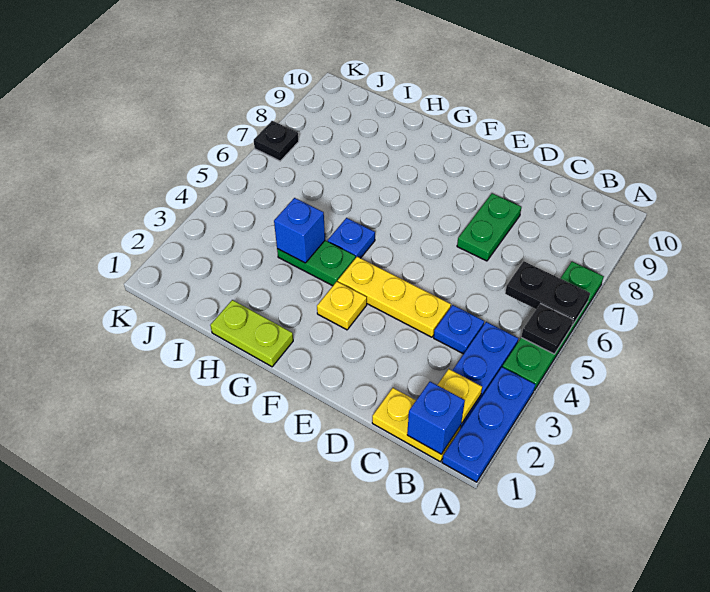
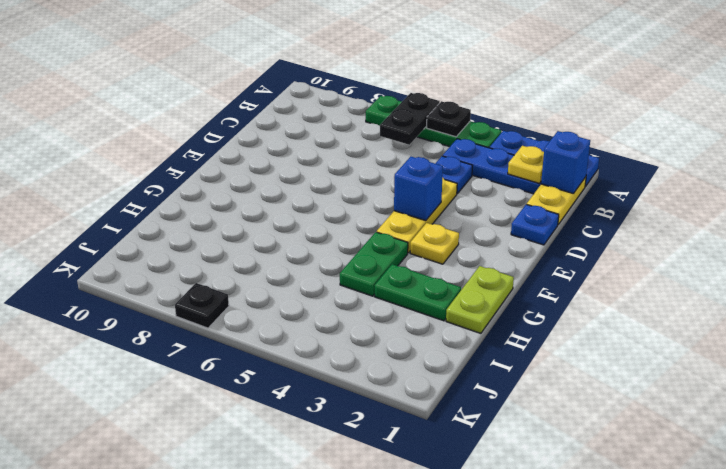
green 1x2 plate [457,193,521,261] -> green 1x2 plate moved to [375,264,461,321]
blue 1x1 plate [328,218,375,258] -> blue 1x1 plate moved to [511,204,559,245]
blue 1x1 brick [274,198,325,263] -> blue 1x1 brick moved to [394,157,443,221]

